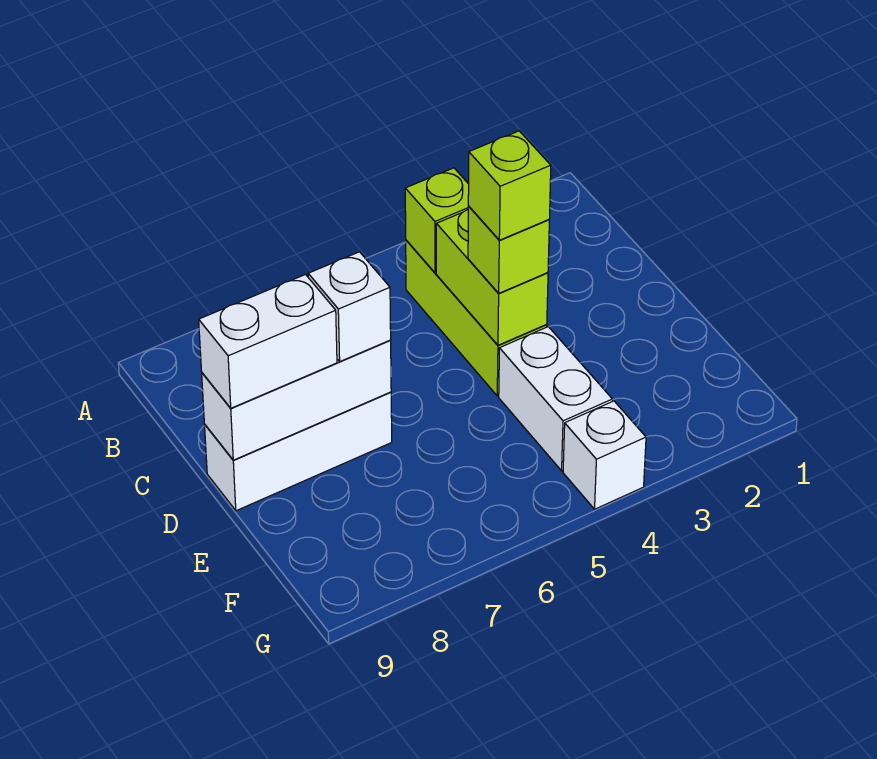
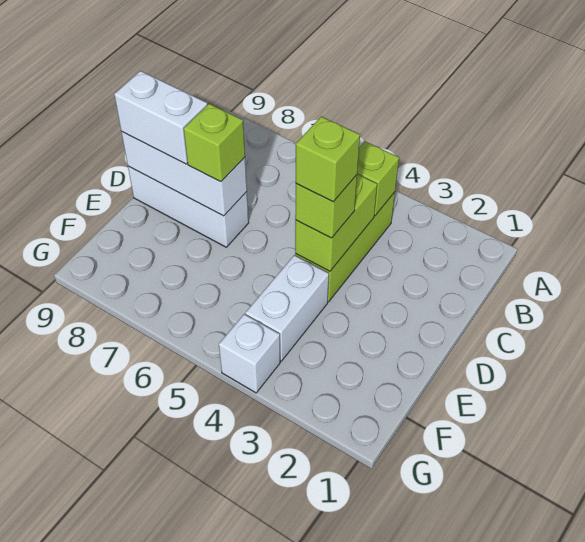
white 1x1 brick [308,252,391,361] -> lime 1x1 brick [184,104,245,182]

